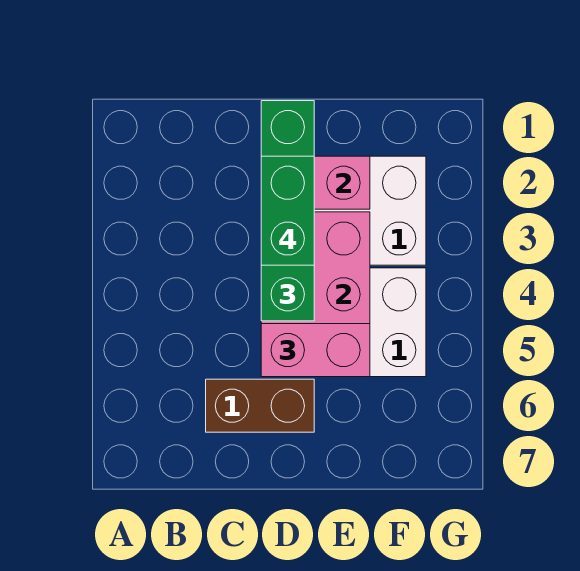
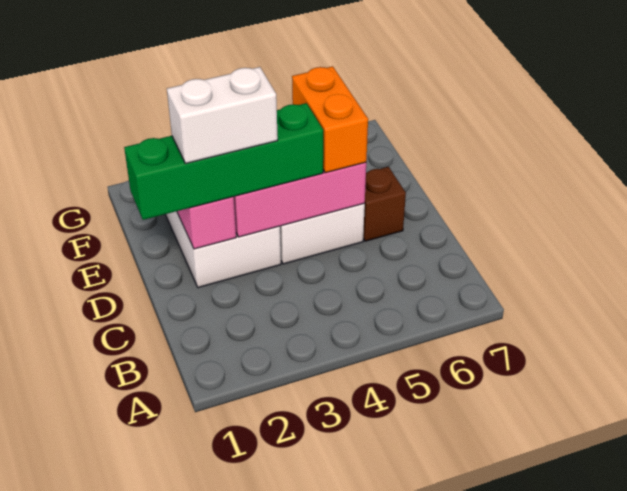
brown 1x2 brick [206,379,314,432] -> brown 1x1 brick [363,167,406,241]
green 1x2 brick [261,156,314,265] -> white 1x2 brick [167,67,278,164]
pink 1x2 brick [261,324,370,377] -> orange 1x2 brick [292,66,368,173]

